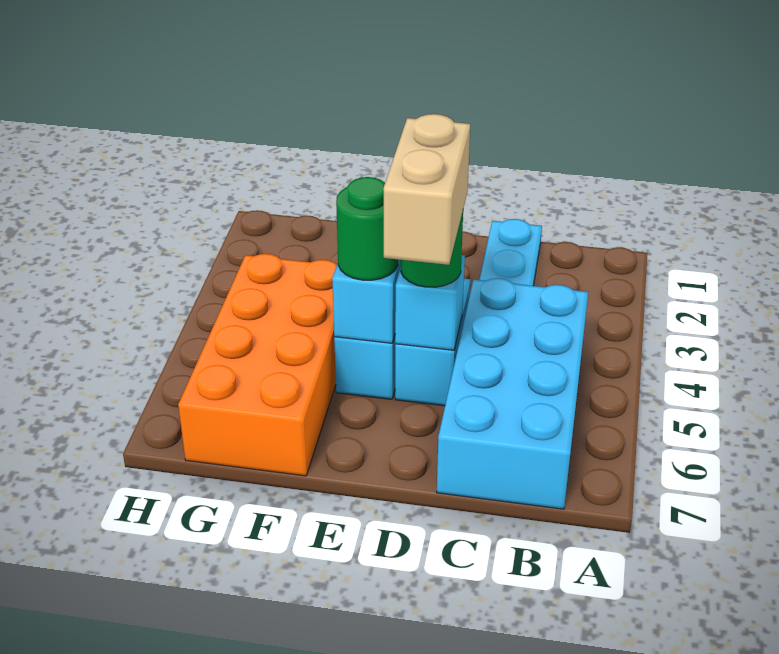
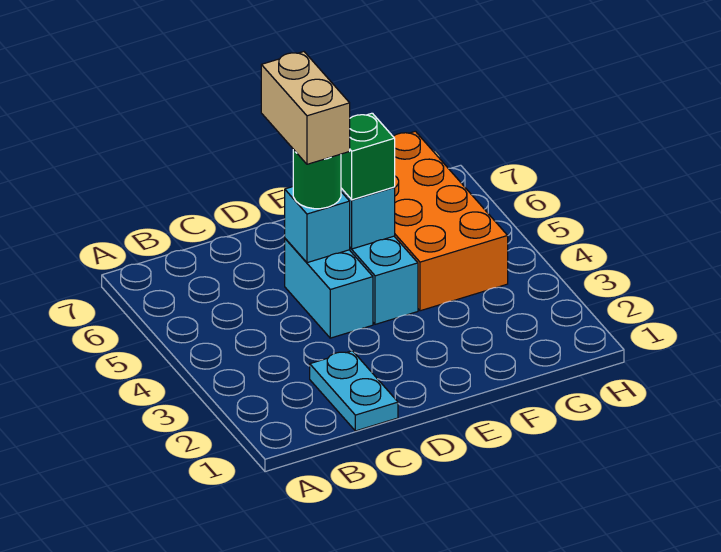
cyan 2x4 brick [437,278,588,509] -> none
green 1x1 round brick [336,177,398,280] -> green 1x1 brick [341,113,395,200]

